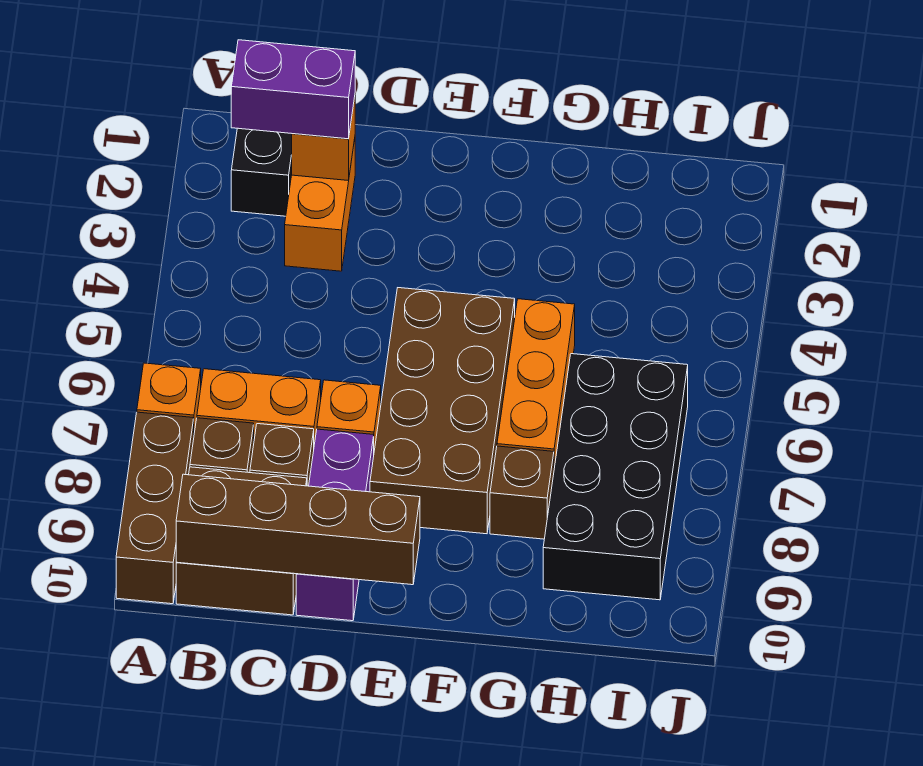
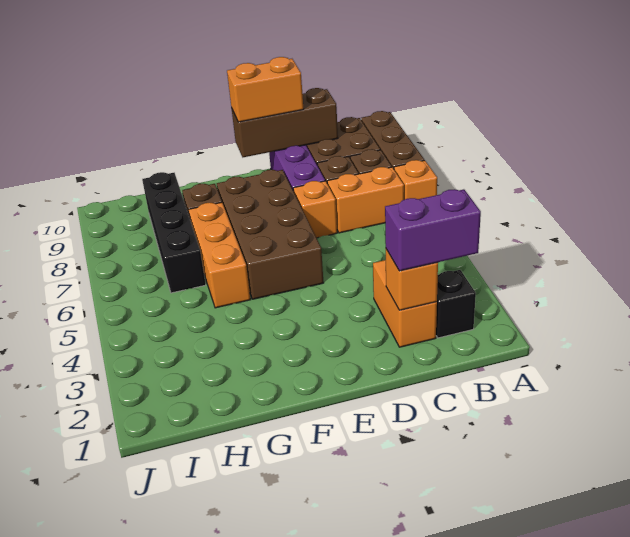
brown 1x4 brick [176,474,420,585] -> brown 1x3 brick [232,88,338,157]
none -> orange 1x2 brick [227,57,303,122]
black 2x4 brick [543,354,688,600] -> black 1x4 brick [142,172,206,293]

